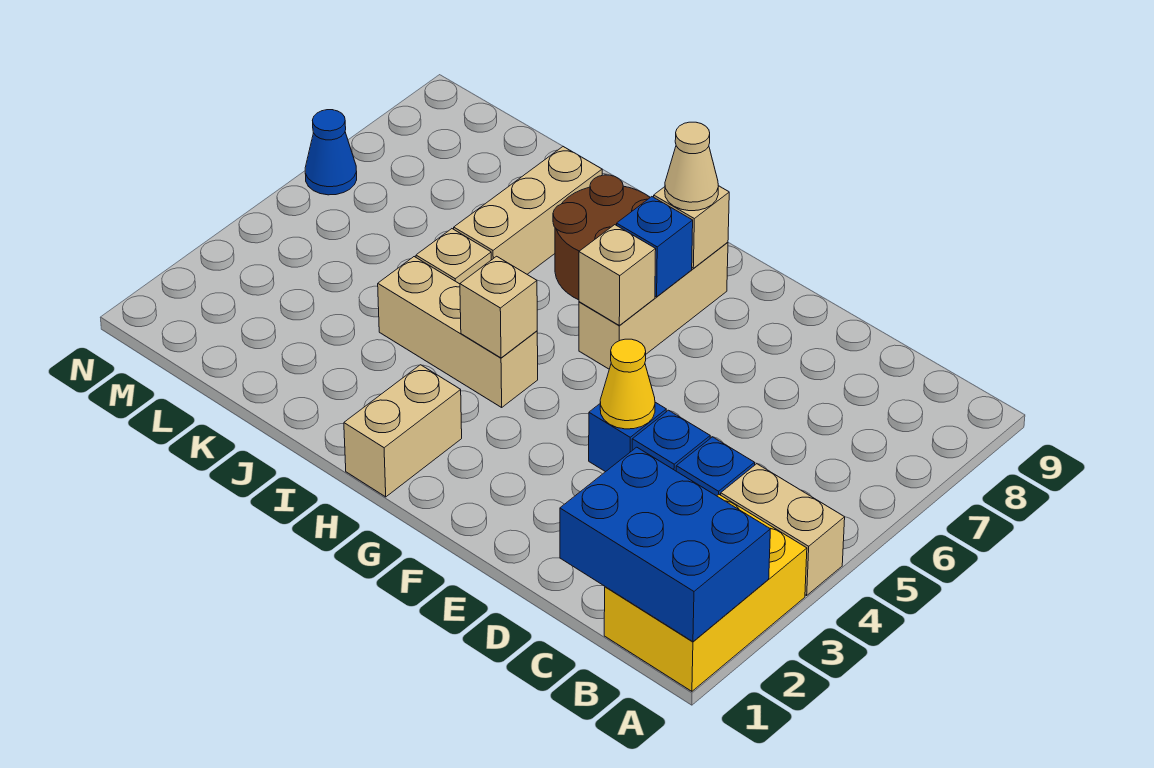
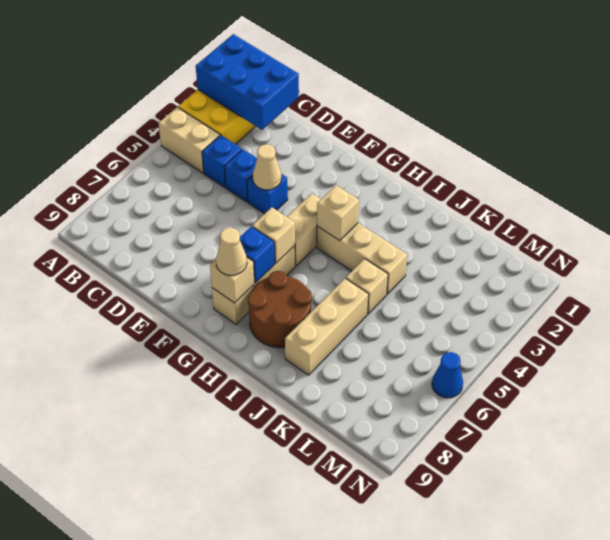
yellow 1x1 cone [600,339,655,429] -> tan 1x1 cone [253,144,281,190]
tan 1x2 brick [344,365,462,497] -> tan 1x2 brick moved to [287,193,321,266]

